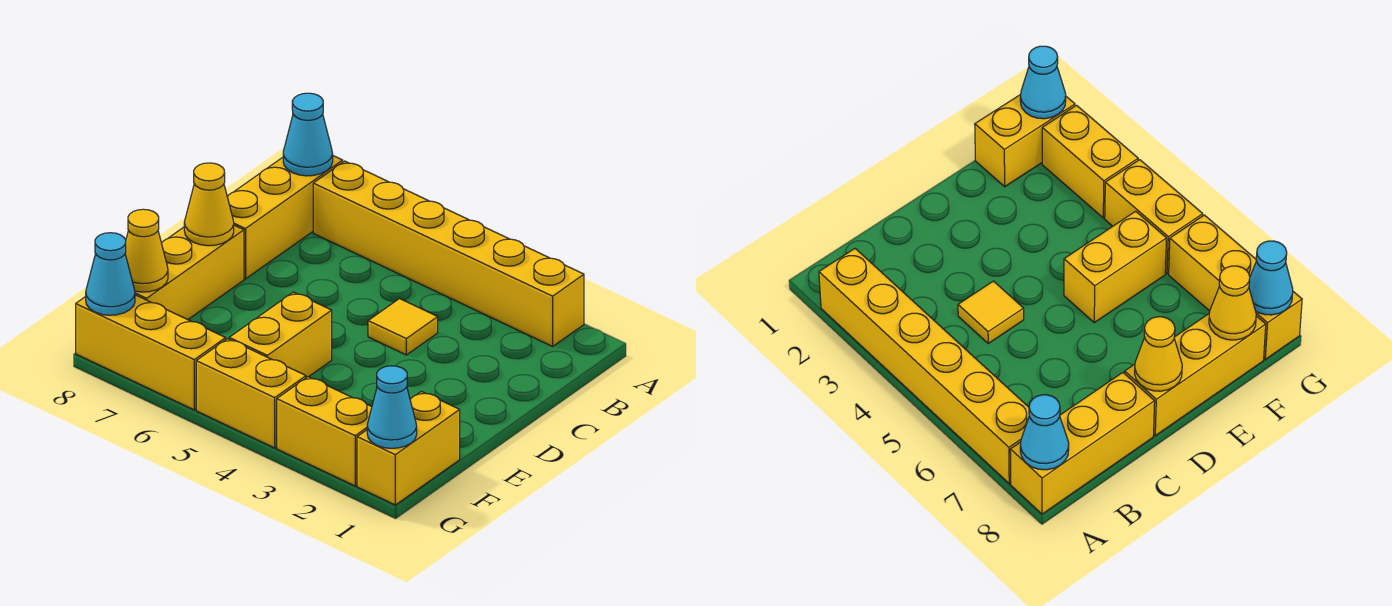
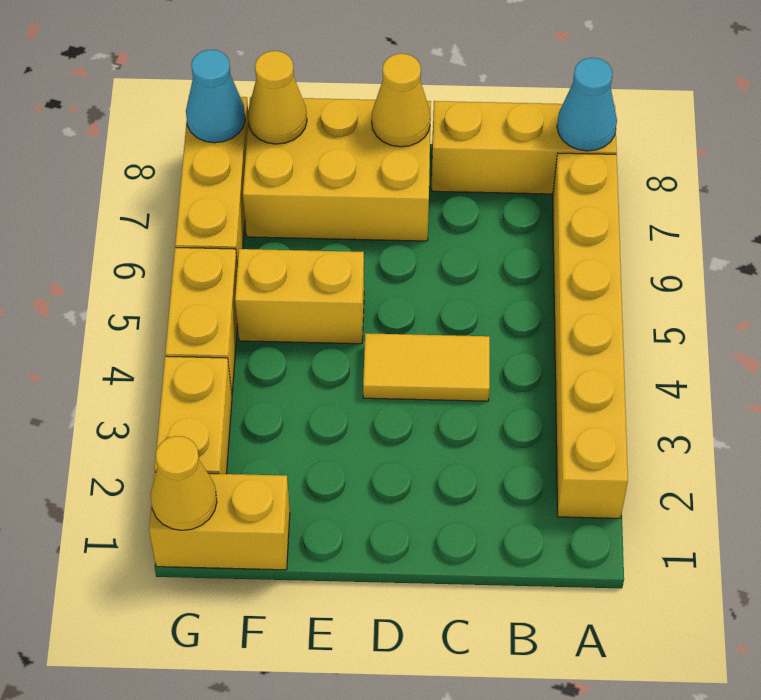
yellow 1x1 tile [368,299,438,355] -> yellow 1x2 tile [363,333,490,401]
yellow 1x3 brick [135,225,244,320] -> yellow 2x3 brick [243,97,431,241]
cyan 1x1 cone [367,366,417,448] -> yellow 1x1 cone [151,436,217,530]

